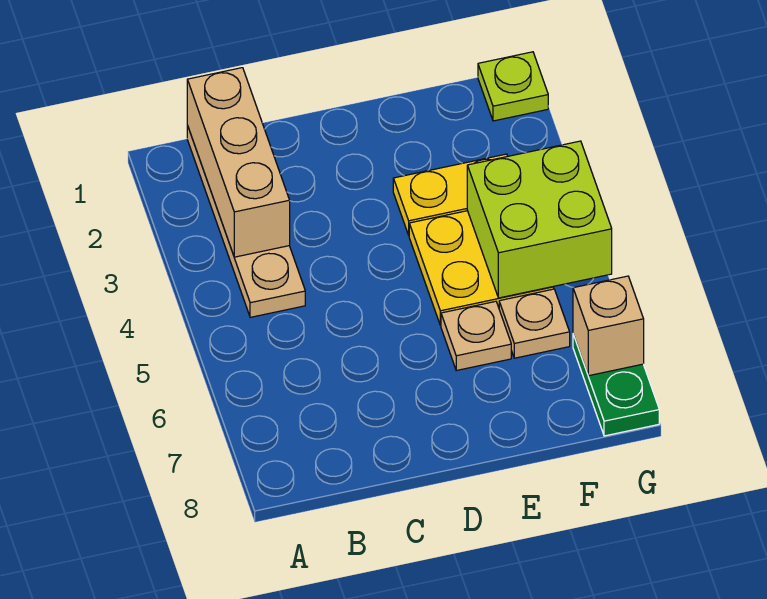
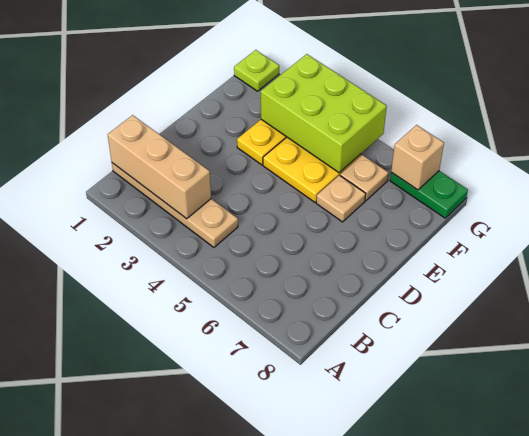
lime 2x2 brick [467,141,612,298] -> lime 2x3 brick [261,54,387,173]

